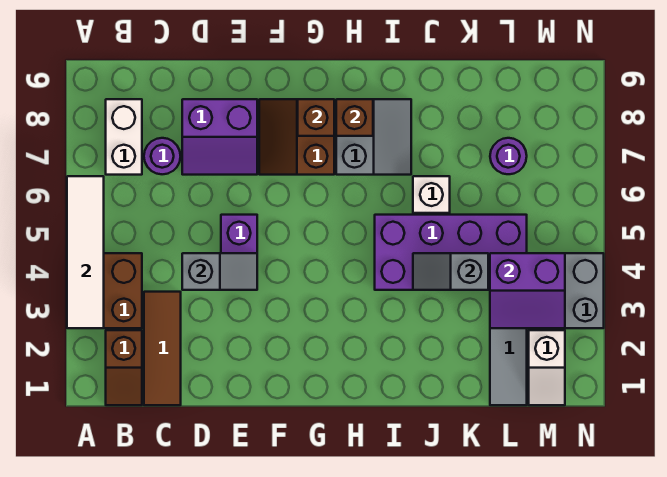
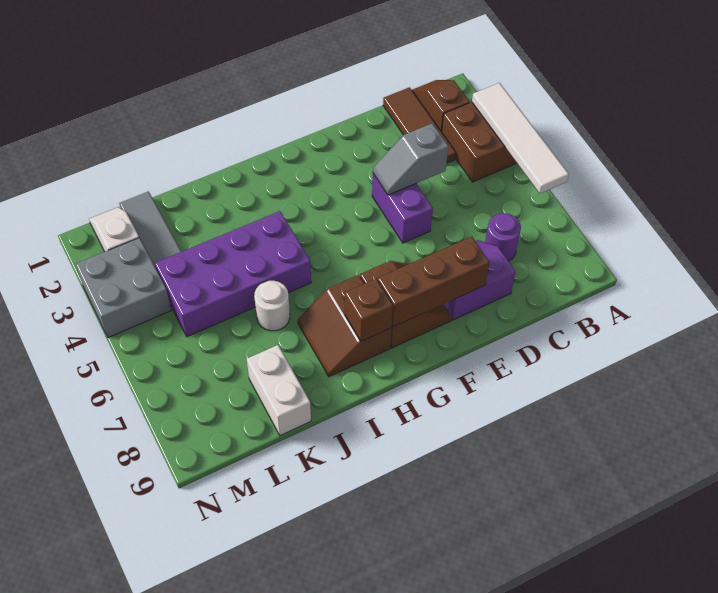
white 1x2 brick [106,99,142,175] -> white 1x2 brick moved to [247,345,311,436]
brown 1x1 brick [298,99,334,136] -> brown 1x3 brick [378,237,490,327]
grey 2x2 slope [336,99,411,175] -> brown 2x2 slope [298,275,392,377]
grey 1x2 slope [413,253,488,290] -> none
white 1x1 brick [413,176,450,213] -> white 1x1 round brick [254,281,290,331]
purple 2x2 slope [490,253,565,328] -> none
purple 1x1 round brick [490,138,527,174] -> none

